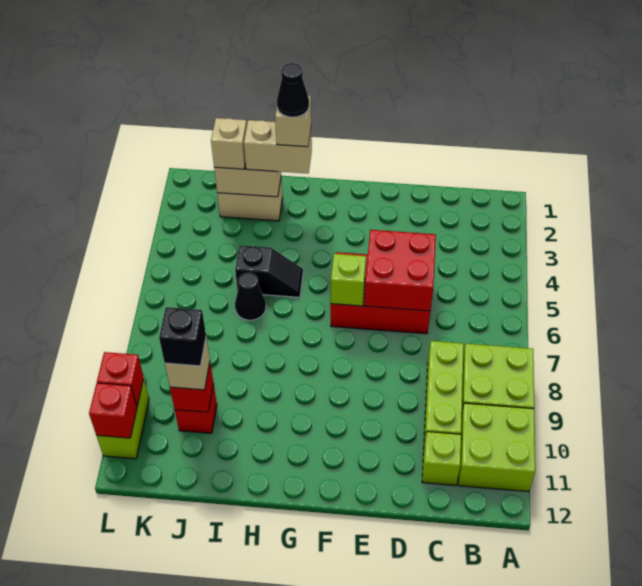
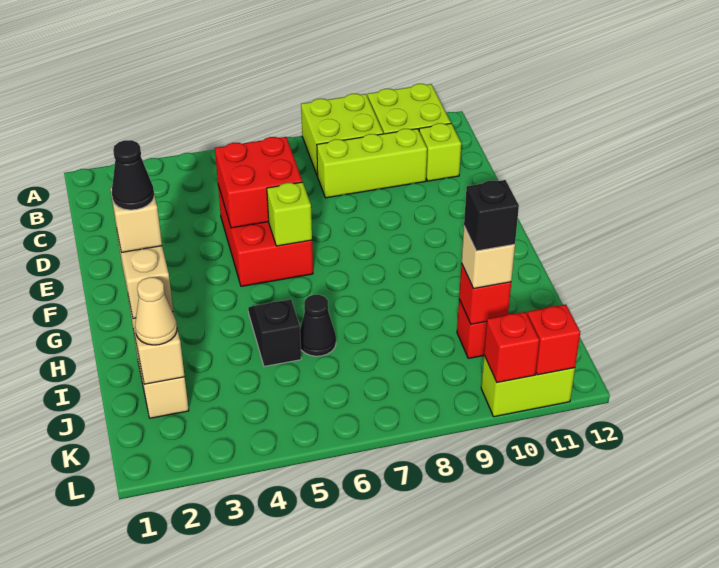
tan 1x1 brick [211,118,247,169] -> tan 1x1 cone [135,277,177,345]

